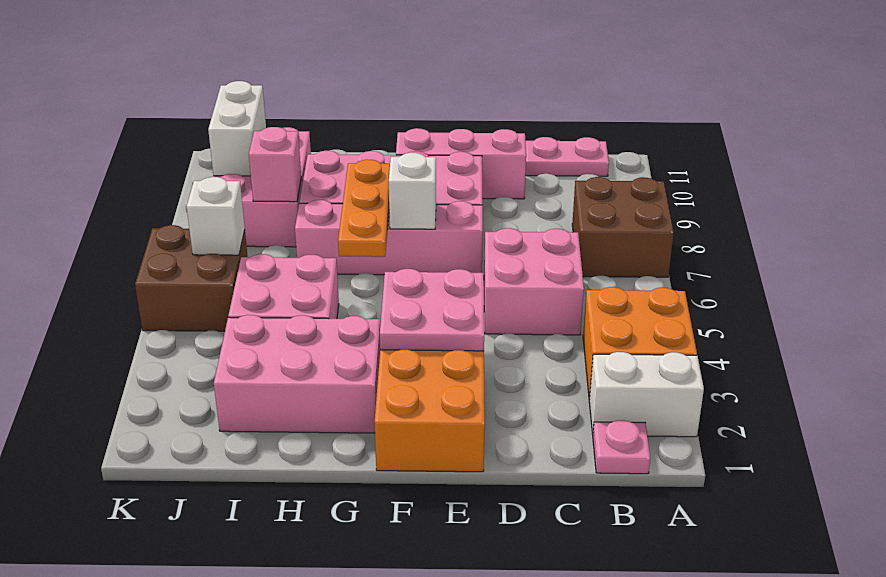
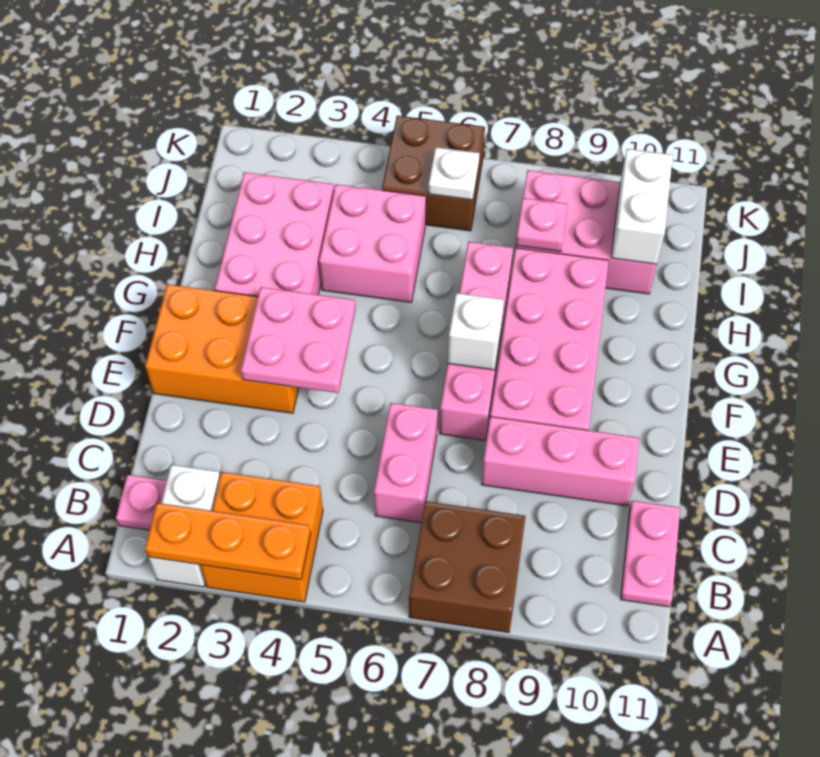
pink 2x2 brick [484,228,584,335] -> pink 1x2 brick [374,403,438,523]
pink 1x3 brick [396,128,526,199] -> pink 1x3 brick turned to [481,417,639,506]
orange 1x3 plate [338,159,390,257] -> orange 1x3 plate moved to [145,503,311,580]
pink 1x1 brick [249,127,301,202] -> pink 1x1 plate [516,198,568,252]
white 1x1 brick [187,177,245,255] -> white 1x1 plate [429,147,480,200]
white 1x2 brick [208,81,266,176] -> white 1x2 brick turned to [611,149,673,264]

